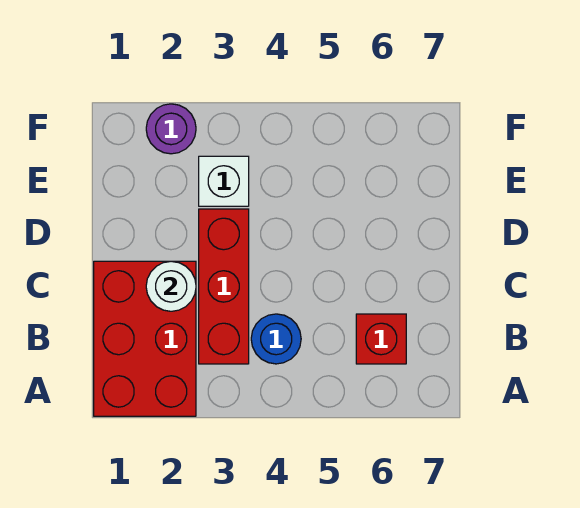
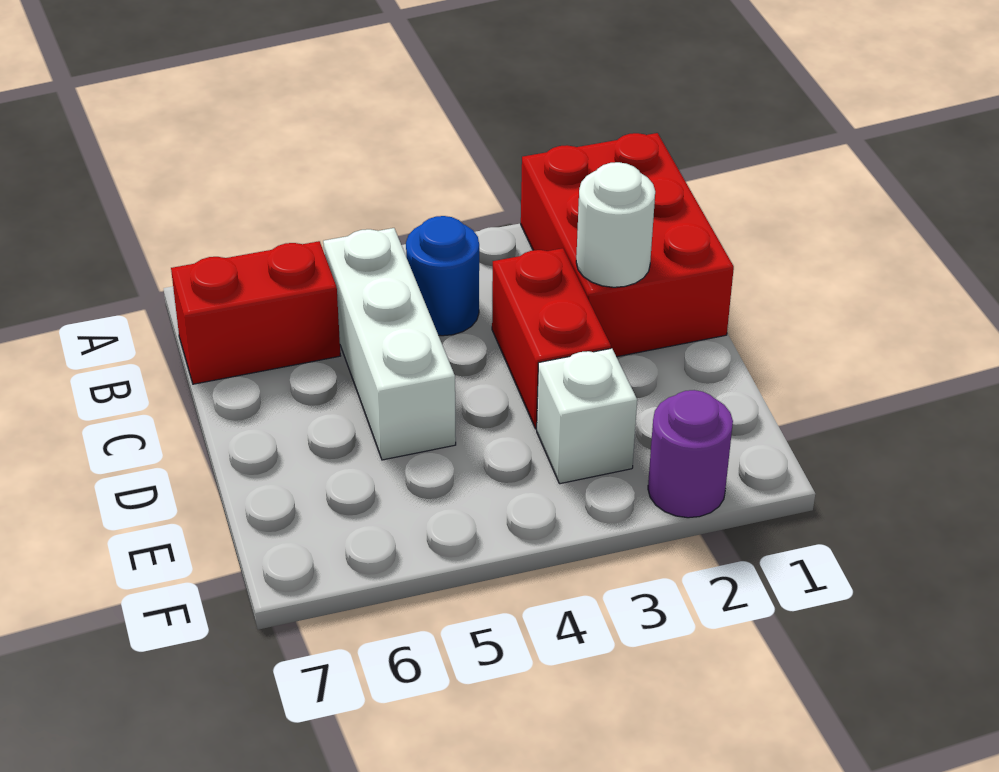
red 1x3 brick [199,209,249,364] -> red 1x2 brick [492,248,611,429]
none -> white 1x3 brick [323,228,456,460]
red 1x1 brick [356,314,406,364] -> red 1x2 brick [171,241,340,384]

